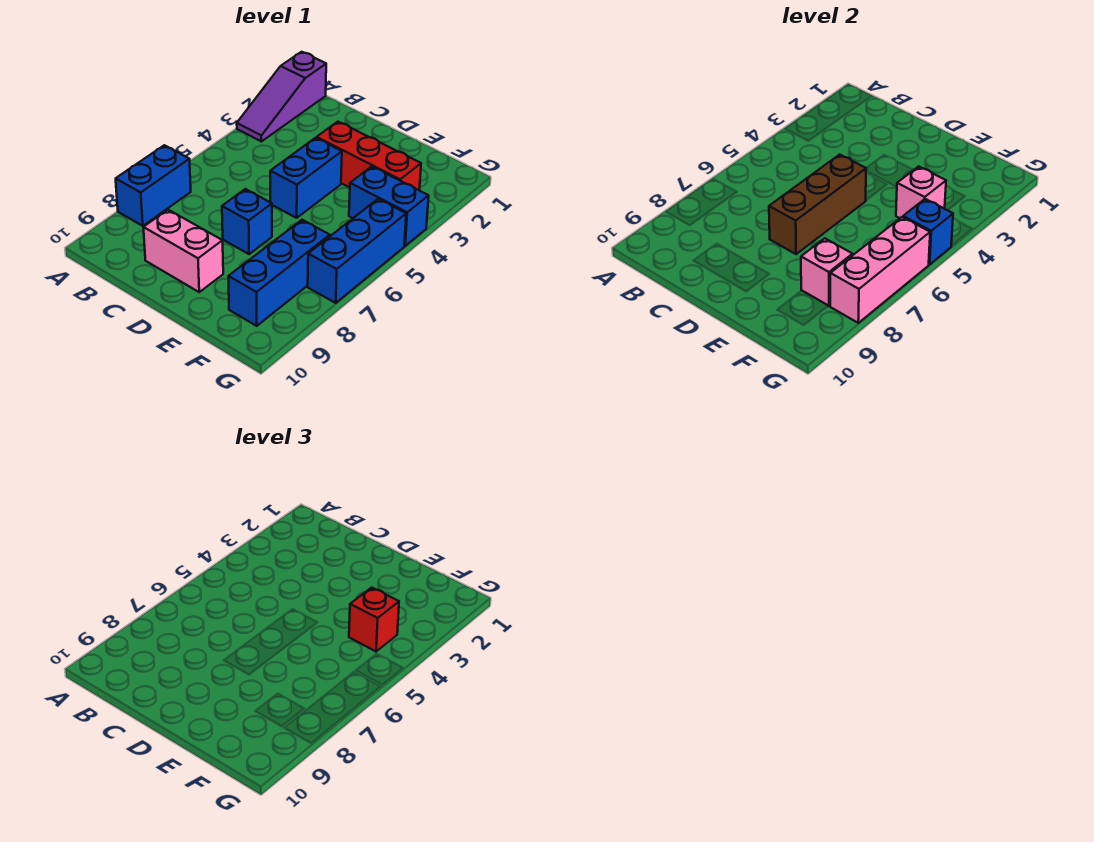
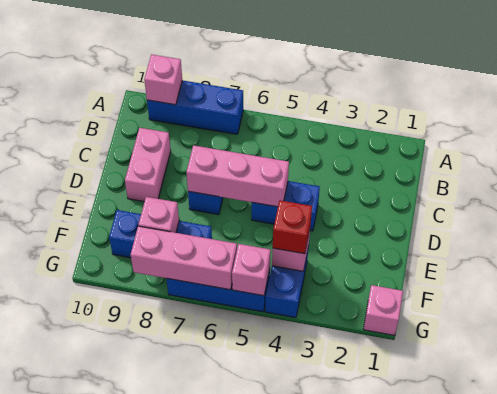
purple 1x3 slope [237,52,326,142] -> none
blue 1x2 brick [116,145,191,226] -> blue 1x3 brick [147,80,243,134]
none -> pink 1x1 brick [144,54,182,105]
red 1x3 brick [317,122,421,190] -> none
brown 1x3 brick [769,154,866,254] -> pink 1x3 brick [186,145,289,207]
none -> pink 1x1 brick [363,285,403,335]
blue 1x1 brick [903,199,953,265] -> pink 1x1 brick [232,244,271,296]

